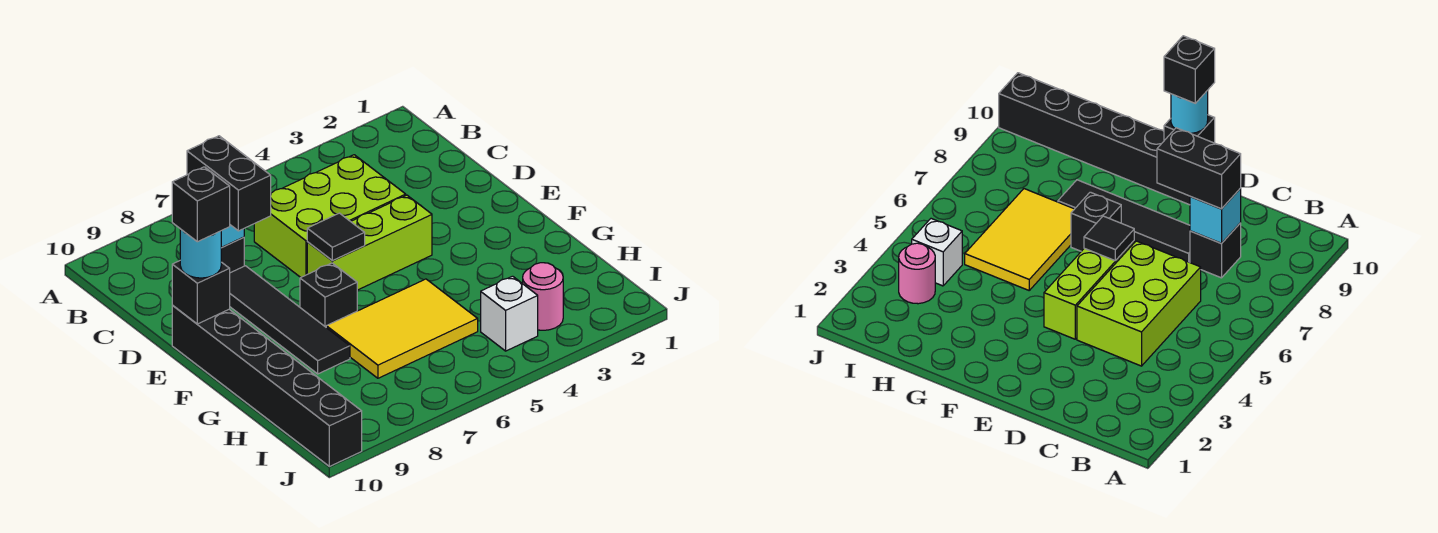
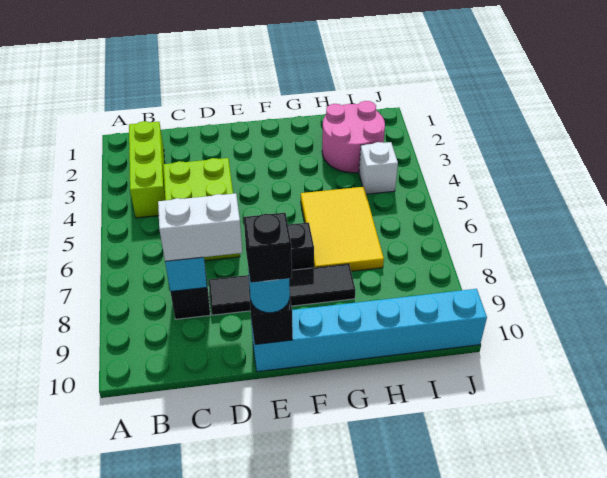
black 1x2 brick [187,136,271,231] -> white 1x2 brick [158,193,242,261]
lime 1x3 brick [307,195,432,290] -> lime 1x3 brick moved to [129,121,165,218]
black 1x1 tile [307,213,365,261] -> none
black 1x6 brick [172,306,362,466] -> cyan 1x6 brick [251,289,487,372]
pink 1x1 round brick [523,263,563,330] -> pink 2x2 round brick [322,101,385,173]

